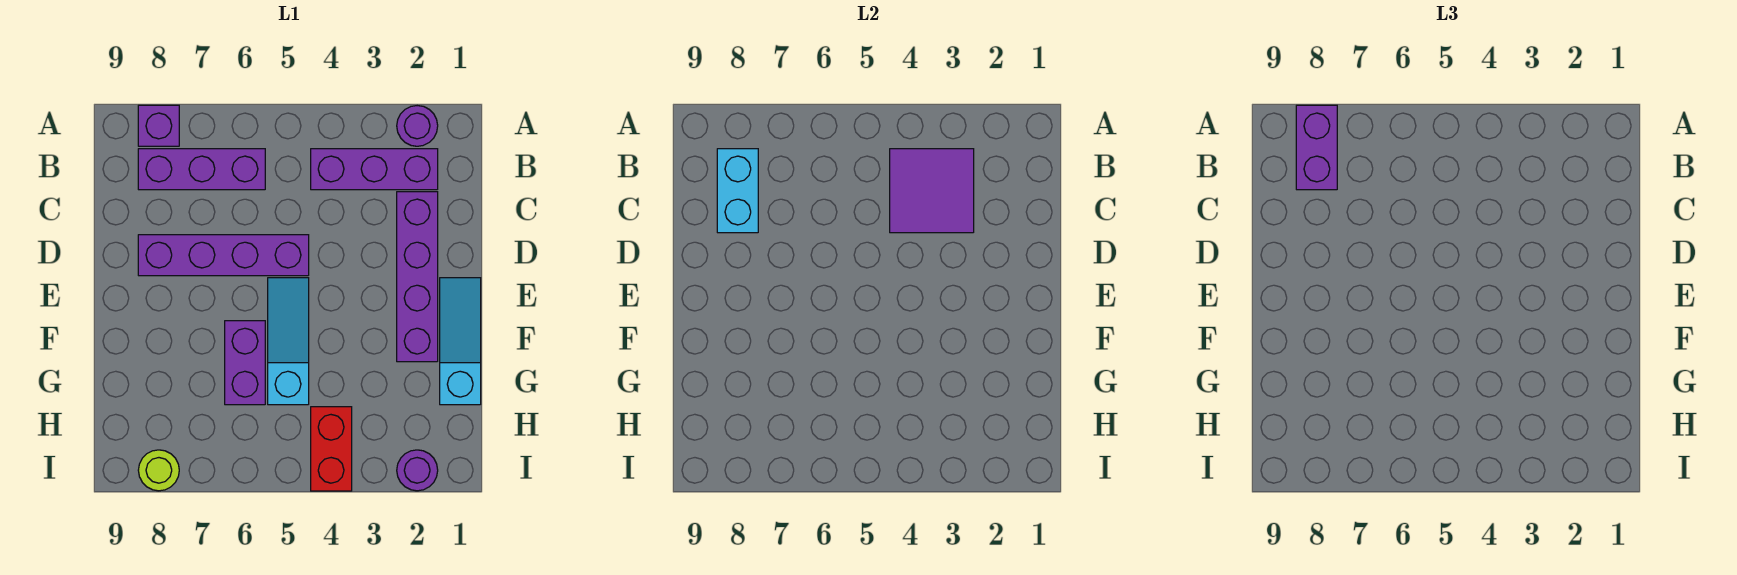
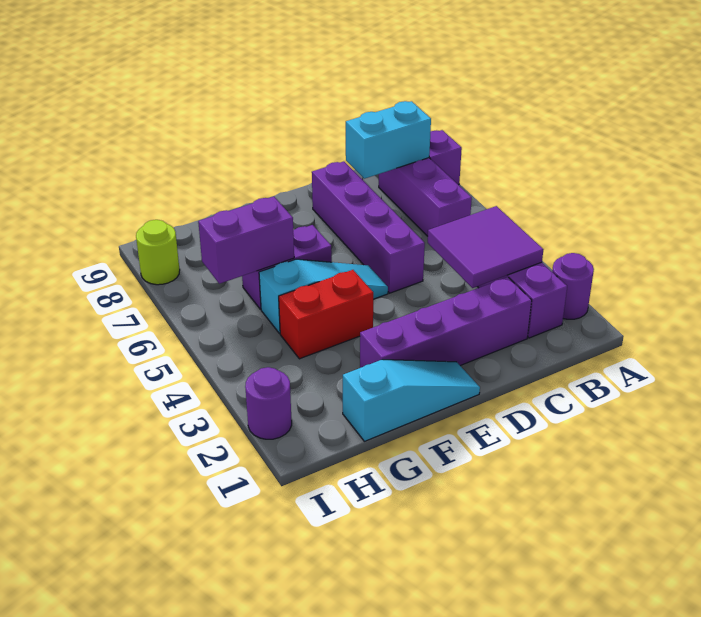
purple 1x2 brick [1296,105,1337,190] -> purple 1x2 brick moved to [198,197,294,284]
red 1x2 brick [311,407,352,491] -> red 1x2 brick moved to [279,270,373,359]

